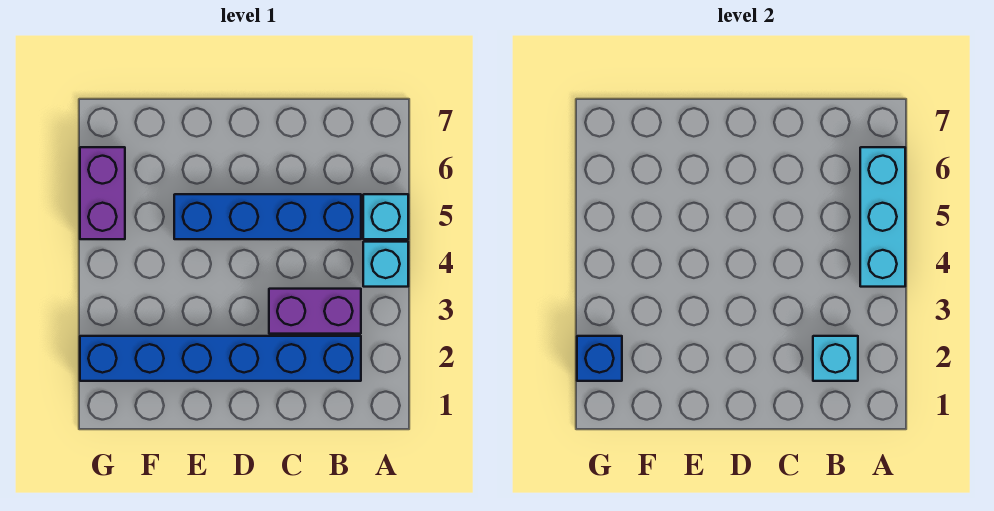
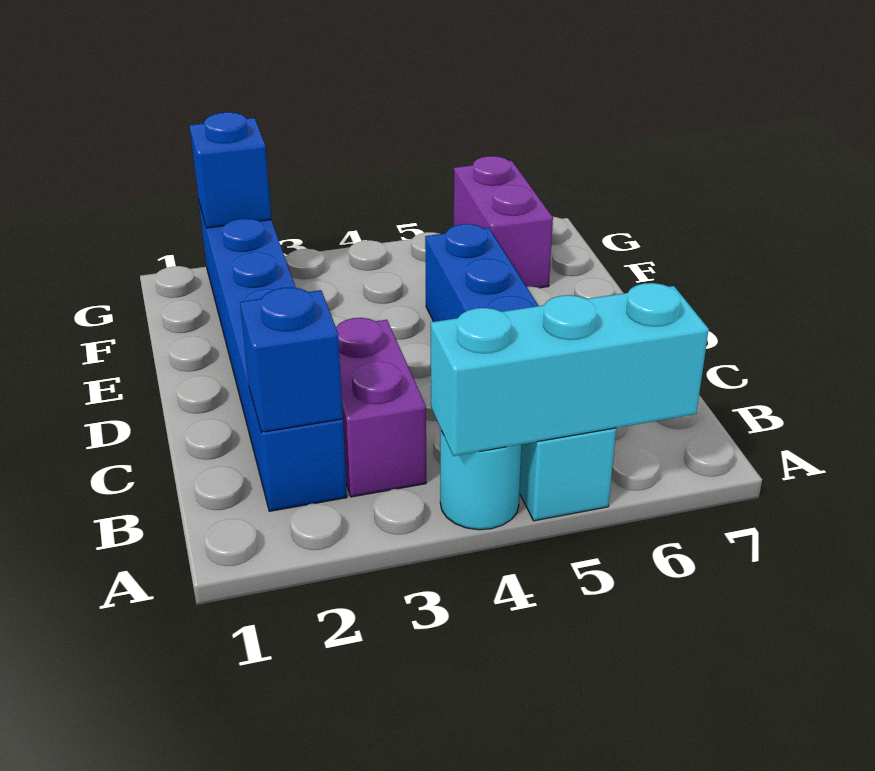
cyan 1x1 brick [363,242,408,287] -> cyan 1x1 round brick [440,428,522,530]
cyan 1x1 brick [813,336,858,381] -> blue 1x1 brick [240,287,343,432]
purple 1x2 brick [80,147,125,239] -> purple 1x2 brick turned to [454,156,553,288]

